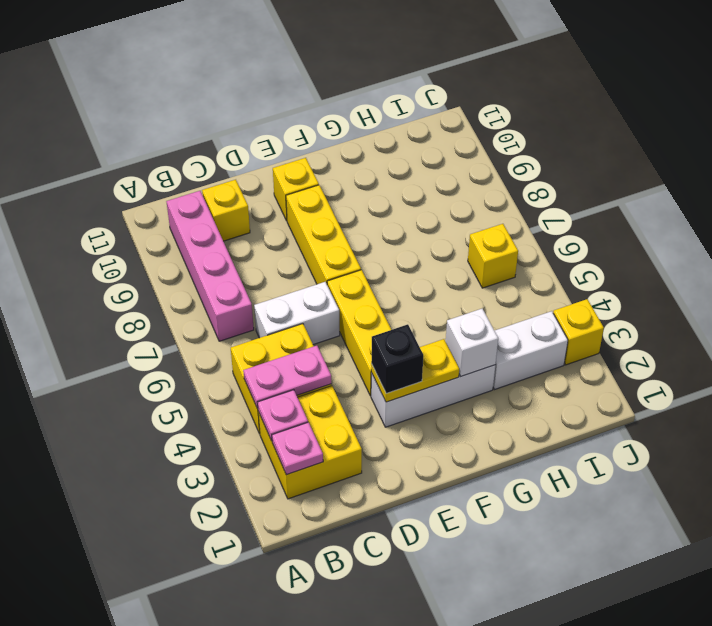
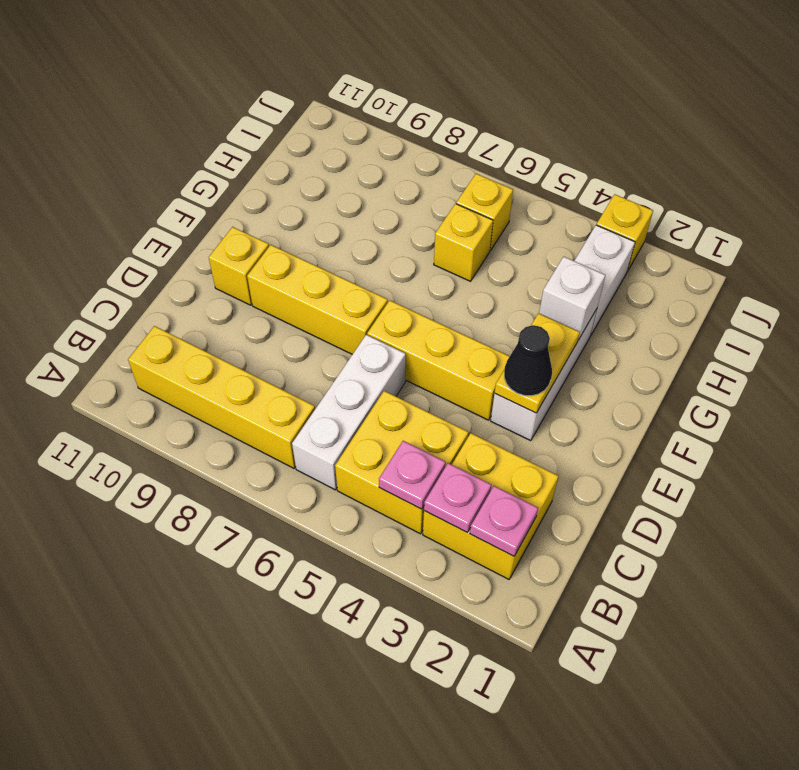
pink 1x2 plate [243,346,331,409] -> pink 1x1 plate [379,441,446,509]
pink 1x4 brick [166,191,254,341] -> yellow 1x4 brick [128,326,315,468]
white 1x2 brick [254,282,340,345] -> white 1x3 brick [292,335,406,490]
yellow 1x1 brick [202,180,250,241] -> yellow 1x1 brick moved to [434,204,493,281]
black 1x1 brick [371,324,423,393] -> black 1x1 cone [504,325,552,396]

